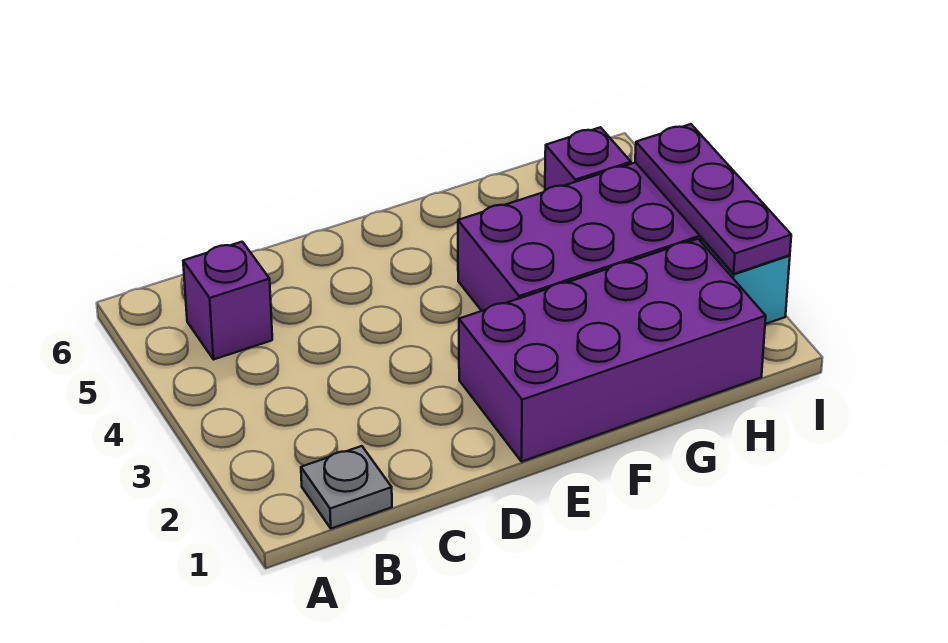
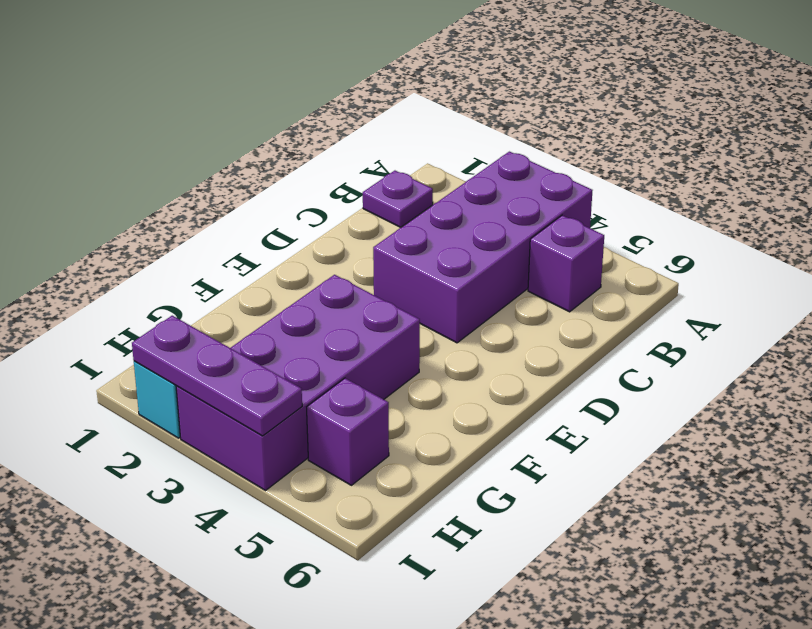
grey 1x1 plate [301,446,392,529] -> purple 1x1 plate [363,171,433,227]
purple 2x4 brick [459,239,766,462] -> purple 2x4 brick moved to [373,152,593,343]

